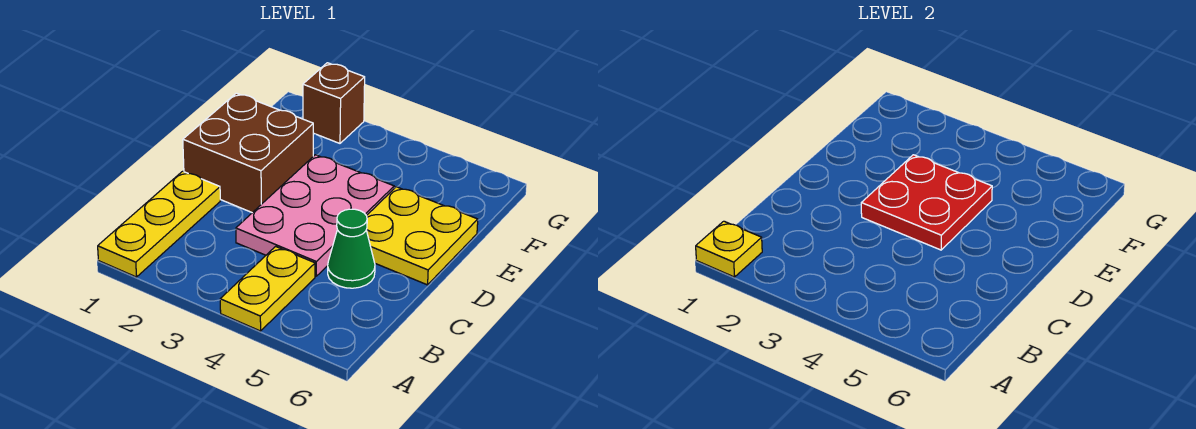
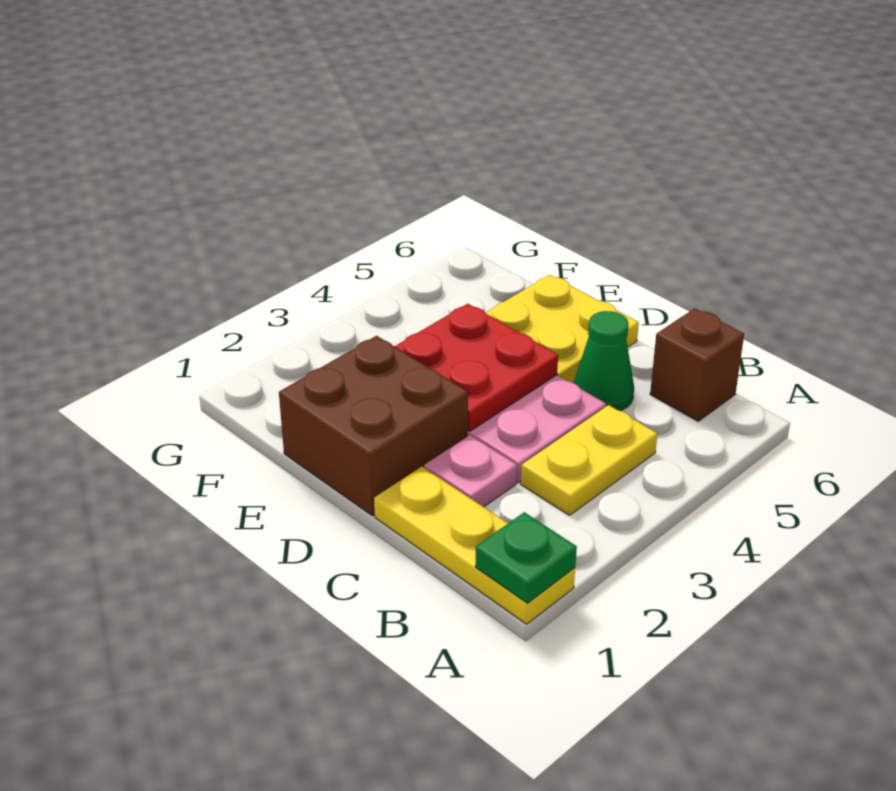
yellow 1x1 plate [696,221,762,277] -> green 1x1 plate [475,512,577,603]
yellow 1x2 plate [220,246,315,331] -> yellow 1x2 plate turned to [521,405,657,515]
none -> pink 1x1 plate [424,435,517,507]
brown 1x1 brick [303,63,365,143] -> brown 1x1 brick moved to [650,308,744,421]

